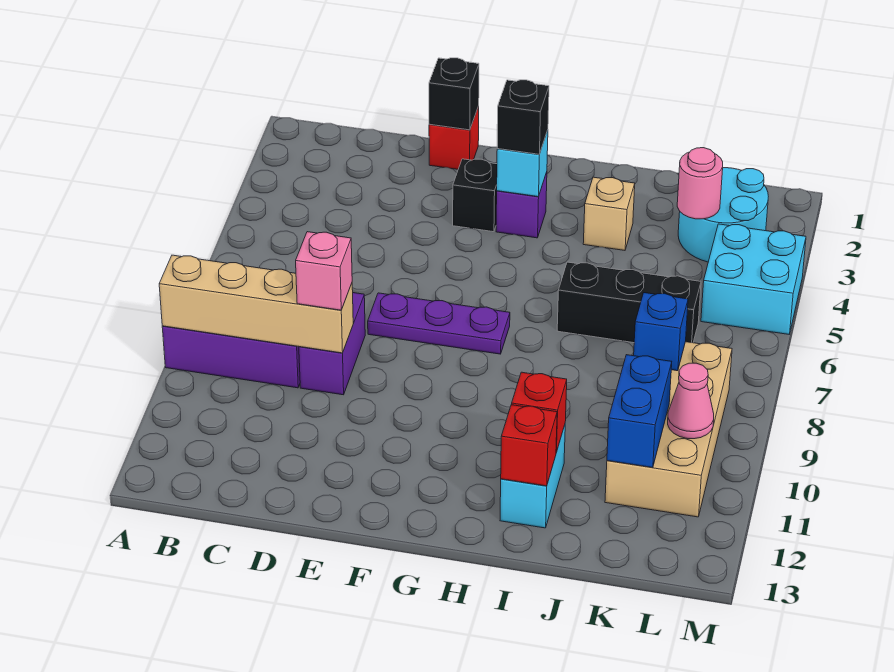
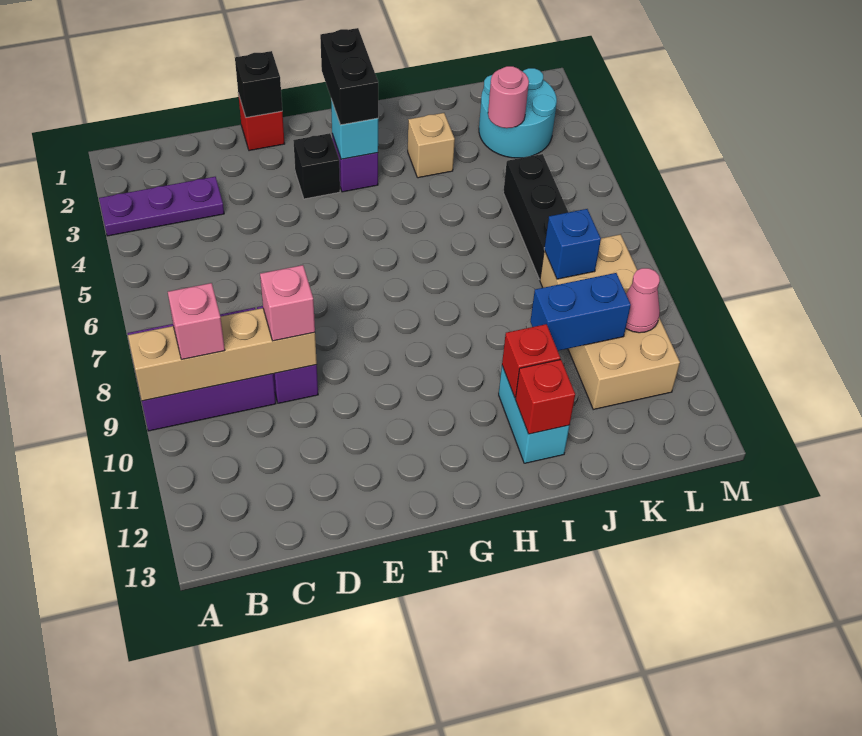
none -> pink 1x1 brick [168,283,225,359]
purple 1x3 plate [368,293,510,354] -> purple 1x3 plate moved to [99,177,224,236]
black 1x1 brick [497,80,549,154] -> black 1x2 brick [320,28,378,125]
black 1x3 brick [557,262,701,343] -> black 1x3 brick turned to [503,154,568,279]
blue 1x2 brick [607,355,672,468] -> blue 1x2 brick turned to [530,273,631,351]
cyan 2x2 brick [701,224,806,334] -> none

